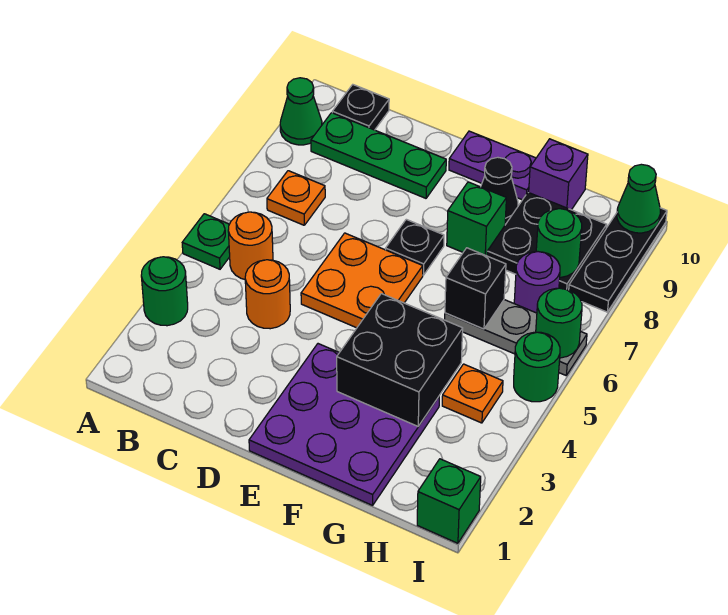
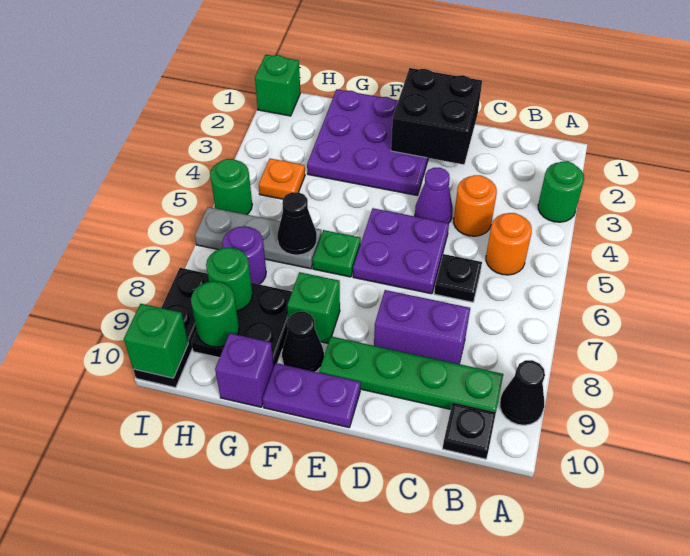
green 1x1 plate [182,214,230,269] -> green 1x1 plate moved to [313,230,361,277]
green 1x1 cone [280,78,322,145] -> black 1x1 cone [500,360,545,425]
orange 1x1 plate [267,171,325,225] -> none
green 1x3 plate [311,113,446,198] -> green 1x4 plate [319,336,503,412]
none -> purple 1x2 brick [374,290,470,364]
none -> purple 1x1 cone [415,168,453,223]
orange 2x2 plate [301,233,423,328] -> purple 2x2 plate [353,208,449,294]
black 1x1 plate [386,219,444,275] -> black 1x1 plate moved to [434,254,482,302]
black 2x2 brick [337,294,463,426] -> black 2x2 brick moved to [391,68,482,165]
black 1x1 brick [445,248,506,329] -> black 1x1 cone [277,192,317,255]
green 1x1 round brick [536,288,582,358] -> green 1x1 round brick moved to [191,281,239,347]
green 1x1 cone [617,164,660,233] -> green 1x1 brick [124,304,188,378]

